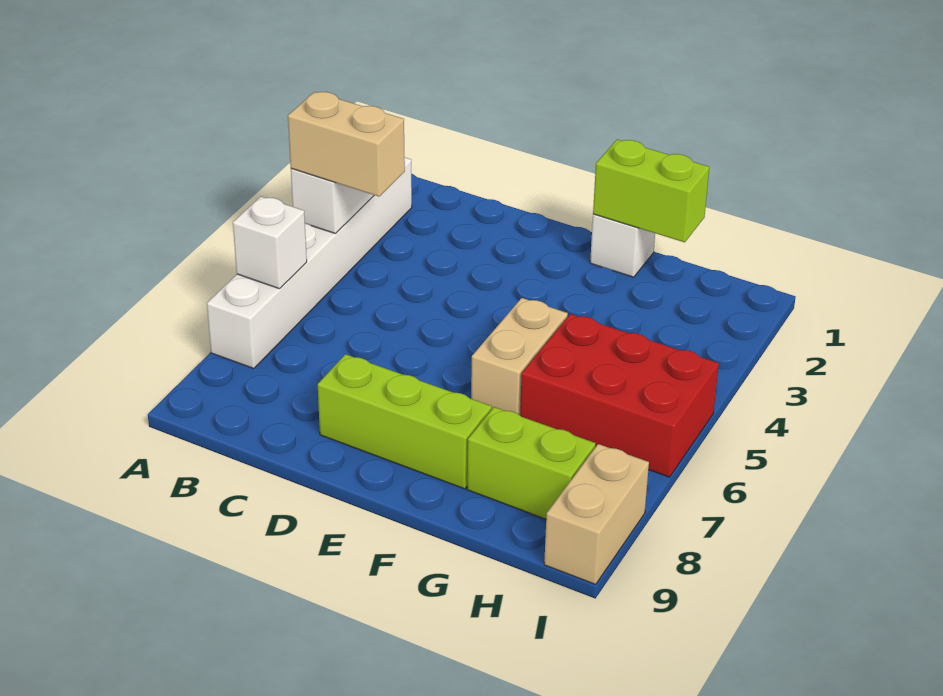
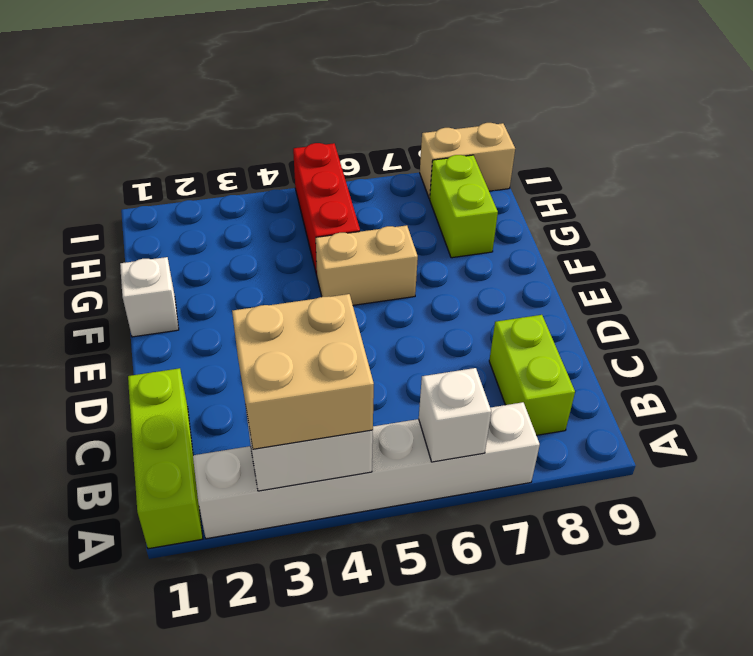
tan 1x2 brick [288,92,405,196] -> tan 2x2 brick [232,294,374,449]
lime 1x3 brick [318,354,492,489] -> lime 1x3 brick moved to [128,368,203,549]
lime 1x2 brick [593,139,709,242] -> lime 1x2 brick moved to [489,315,575,435]
red 2x3 brick [520,314,719,477] -> red 1x3 brick [293,143,360,275]

